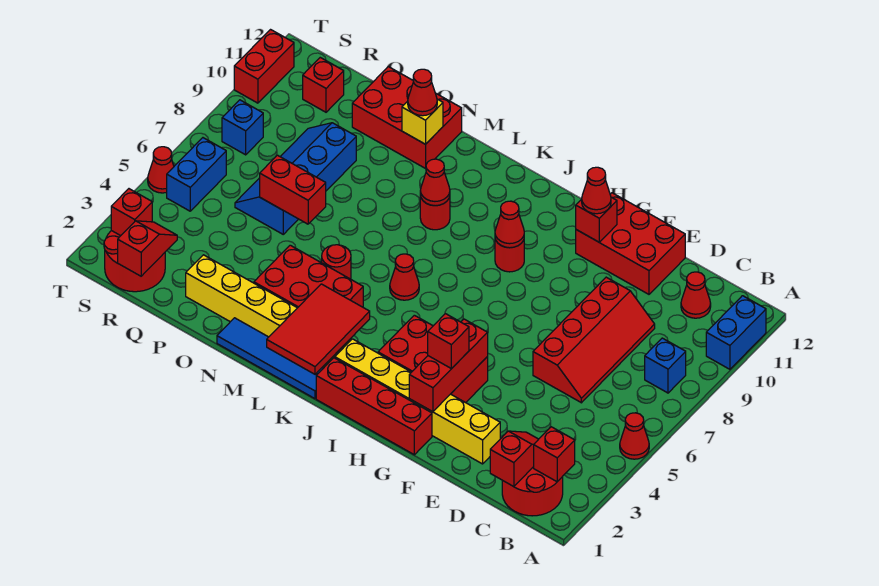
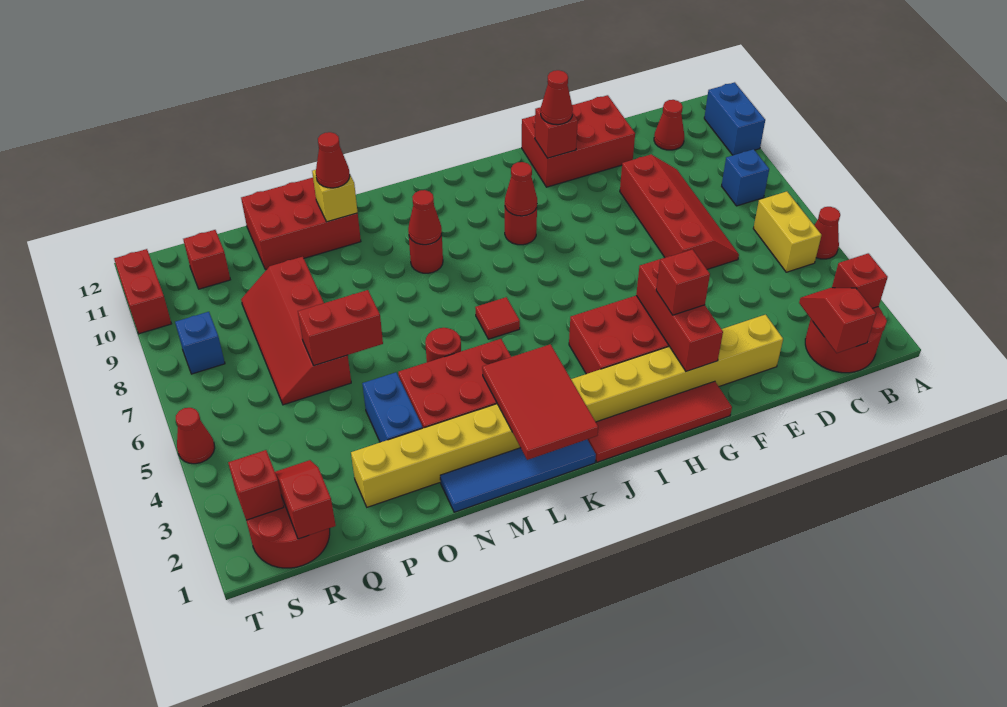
none -> yellow 1x2 brick [753,192,821,272]
red 1x4 brick [316,358,432,455] -> red 1x4 tile [587,381,732,462]
red 1x1 cone [390,254,419,300] -> red 1x1 tile [475,297,520,339]
blue 2x4 slope [235,123,356,234] -> red 2x4 slope [241,257,351,405]
blue 1x2 brick [167,138,226,211] -> blue 1x2 brick moved to [362,372,423,442]

